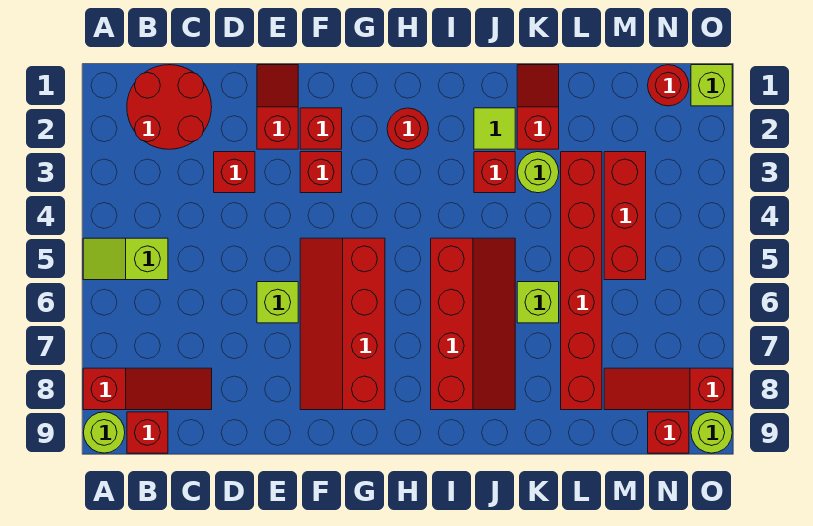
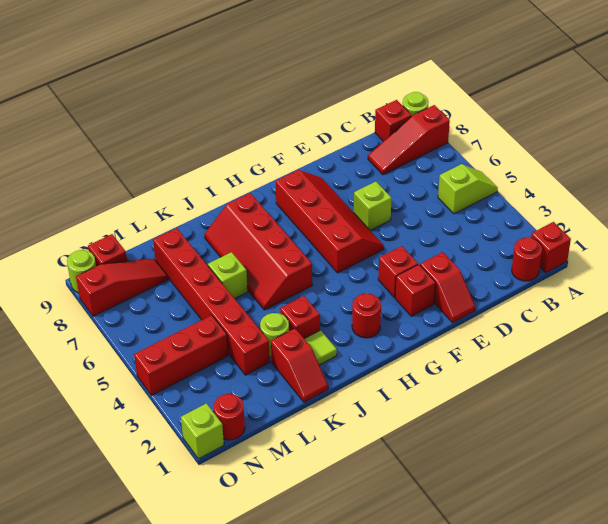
red 2x2 round brick [127,65,212,149] -> red 1x1 round brick [512,237,542,281]
red 1x1 brick [214,152,255,193] -> red 1x1 brick moved to [531,222,571,273]
red 1x3 brick [604,152,646,280] -> red 1x3 brick turned to [134,315,228,395]

